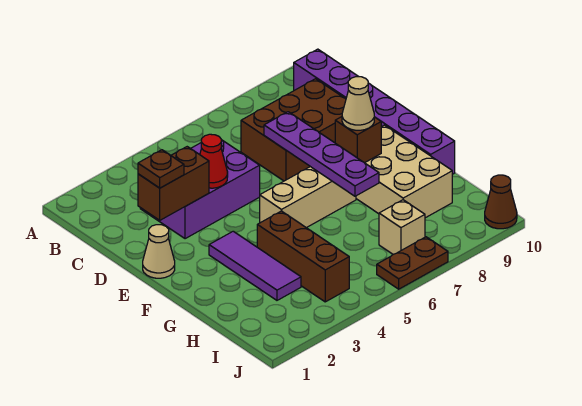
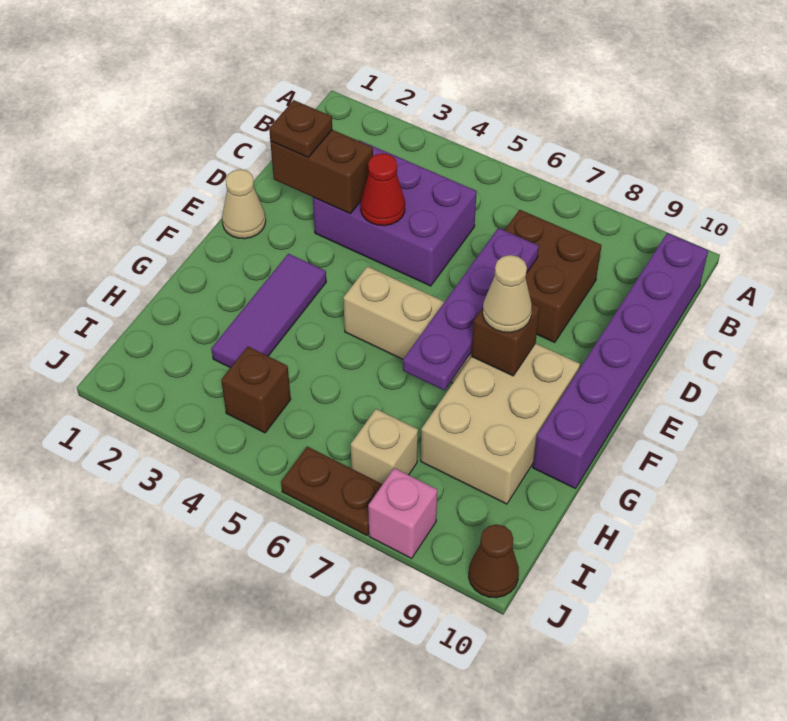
brown 2x3 brick [241,79,346,181] -> brown 2x2 brick [505,210,601,342]
brown 1x3 brick [257,211,349,302] -> brown 1x1 brick [221,347,291,433]
none -> pink 1x1 brick [368,468,437,558]

